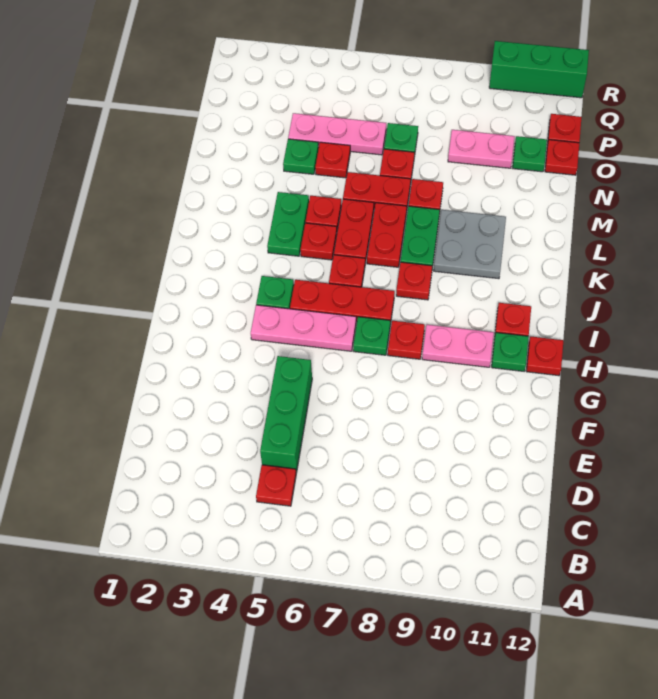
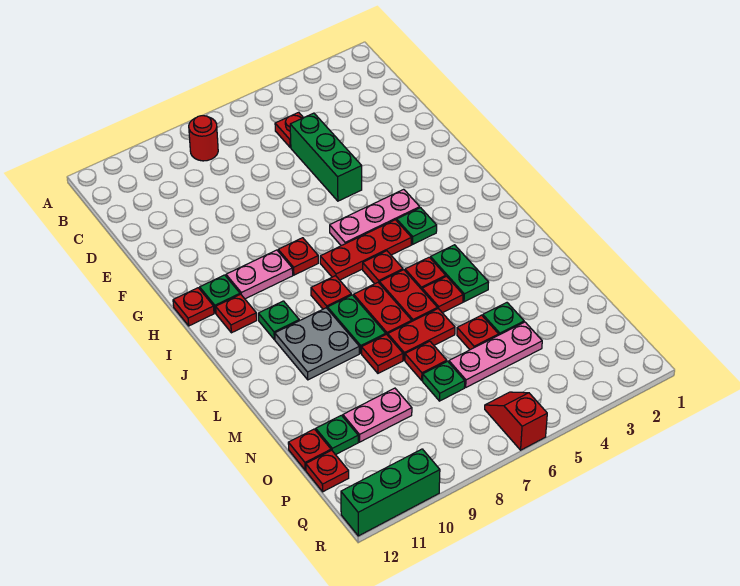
none -> red 1x1 round brick [189,116,218,161]
green 1x1 plate [353,317,390,355] -> green 1x1 plate moved to [258,301,299,340]
none -> red 1x2 slope [485,392,547,450]

